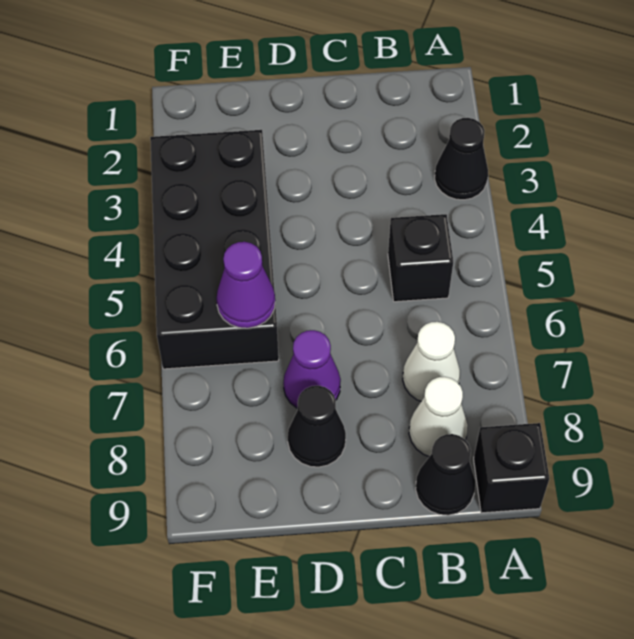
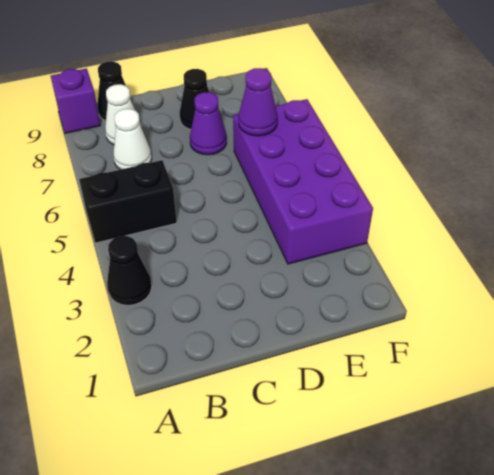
black 1x1 brick [474,423,549,513] -> purple 1x1 brick [51,68,101,133]
black 1x1 brick [388,214,453,302] -> black 1x2 brick [79,160,177,243]
black 2x4 brick [150,130,279,369] -> purple 2x4 brick [233,99,373,264]

